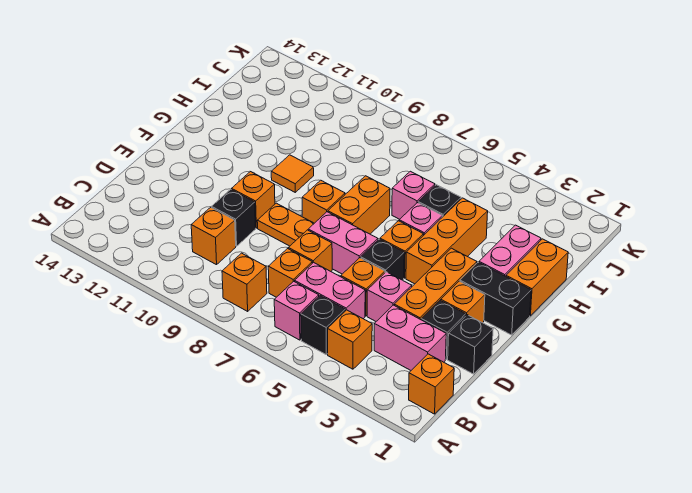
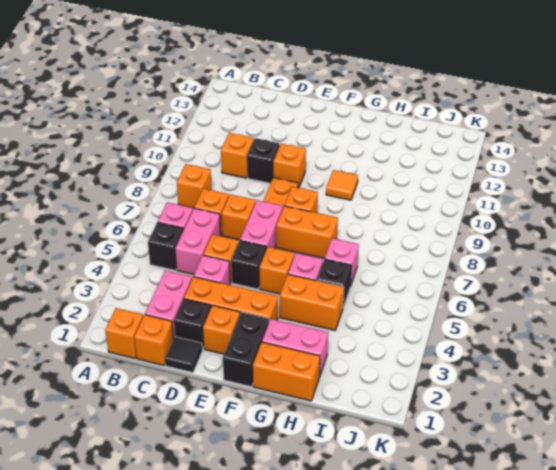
orange 1x1 brick [328,310,372,369] -> orange 1x1 brick moved to [134,315,173,365]
black 1x1 brick [448,315,493,374] -> black 1x1 tile [165,337,202,372]
orange 1x3 brick [406,198,488,284] -> orange 1x2 brick [280,274,344,330]

